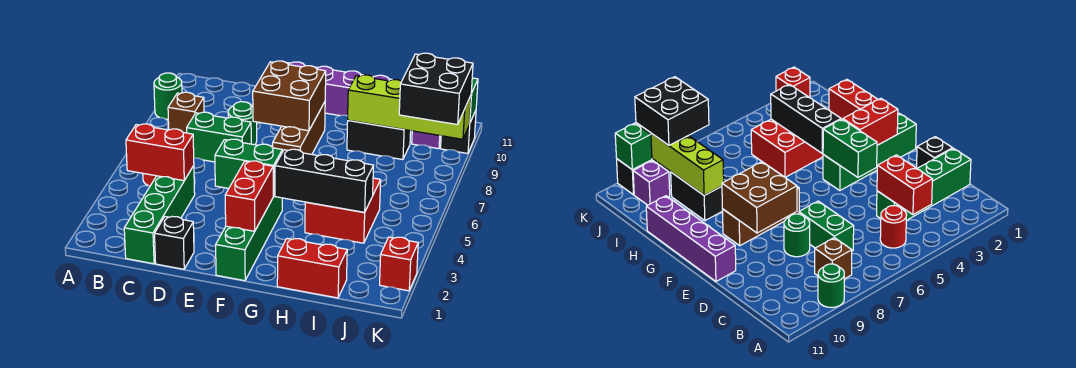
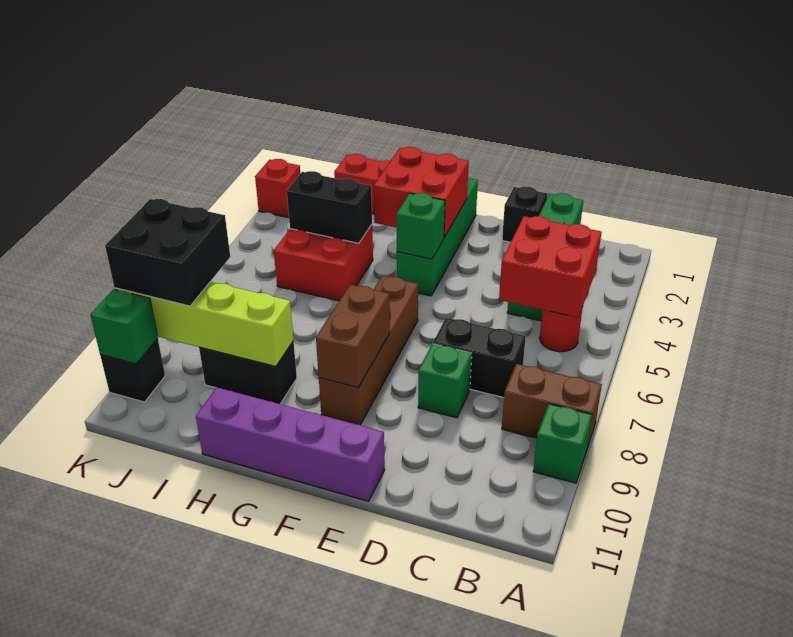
green 1x1 round brick [154,73,182,119] -> green 1x1 brick [533,404,592,483]
red 1x2 brick [126,124,194,181] -> red 2x2 brick [499,216,601,317]
brown 1x1 brick [168,92,204,133] -> brown 1x2 brick [502,364,602,451]
green 1x2 brick [187,112,251,162] -> black 1x2 brick [433,318,526,398]
green 1x1 round brick [228,102,257,145] -> green 1x1 brick [418,344,472,418]
green 1x2 brick [215,139,282,196] -> green 1x1 brick [397,193,445,259]
brown 2x2 brick [253,61,326,131] -> brown 1x2 brick [316,285,390,388]
red 1x2 brick [225,161,273,231] -> red 2x2 brick [374,147,469,237]
brown 1x3 brick [273,102,325,154] -> brown 1x4 brick [319,276,418,425]
black 1x3 brick [275,149,374,212] -> black 1x2 brick [287,171,372,243]
purple 1x1 brick [412,131,441,149] -> none

